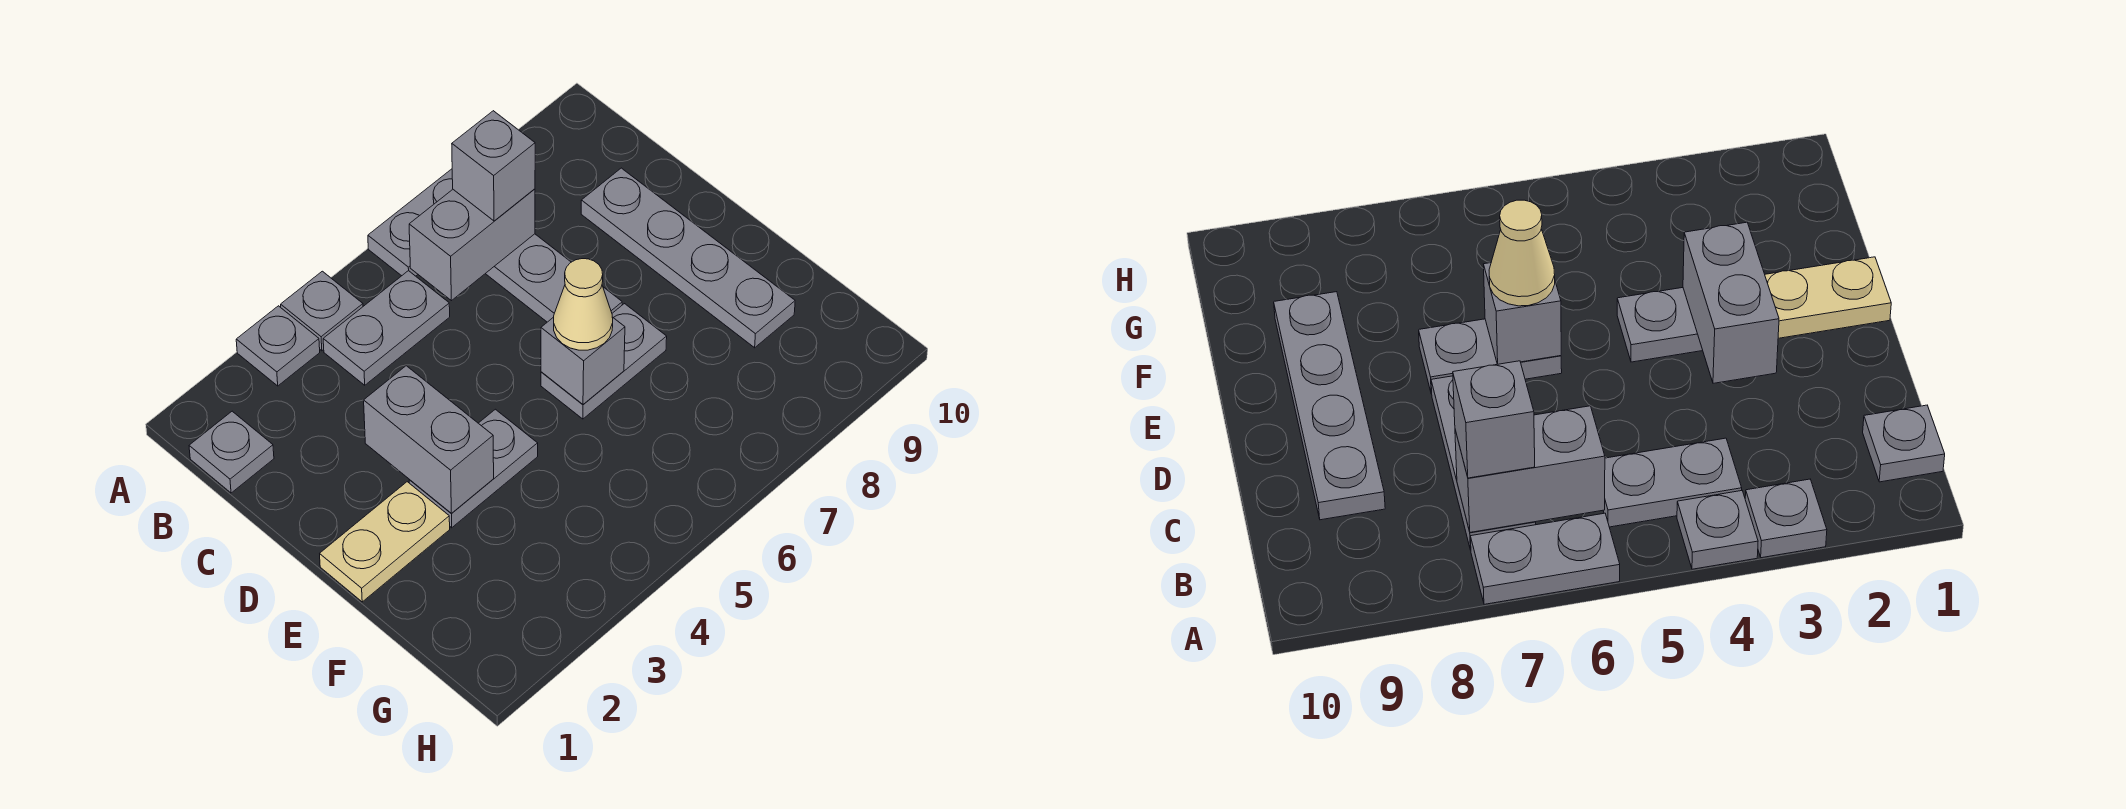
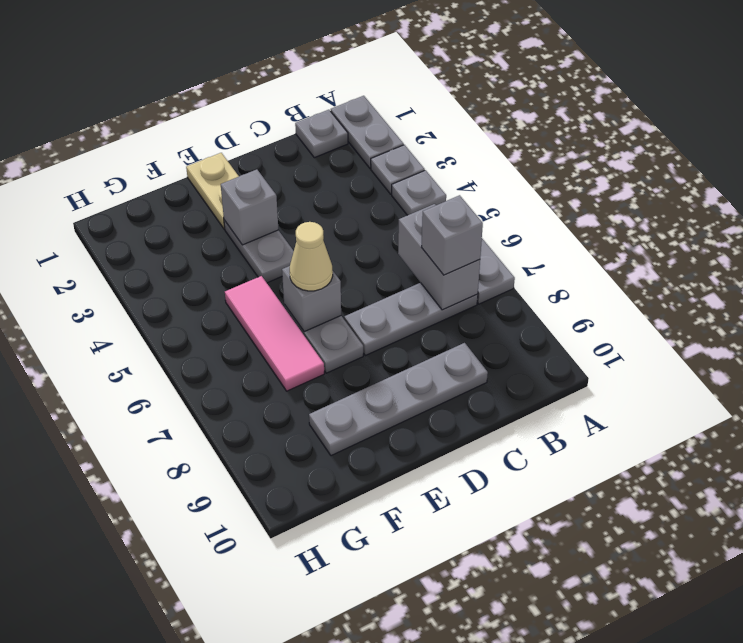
grey 1x2 plate [323,271,450,385] -> grey 1x2 plate moved to [331,96,404,168]
grey 1x2 brick [364,366,494,514] -> grey 1x1 brick [221,169,278,245]
none -> pink 1x3 tile [225,276,324,391]

